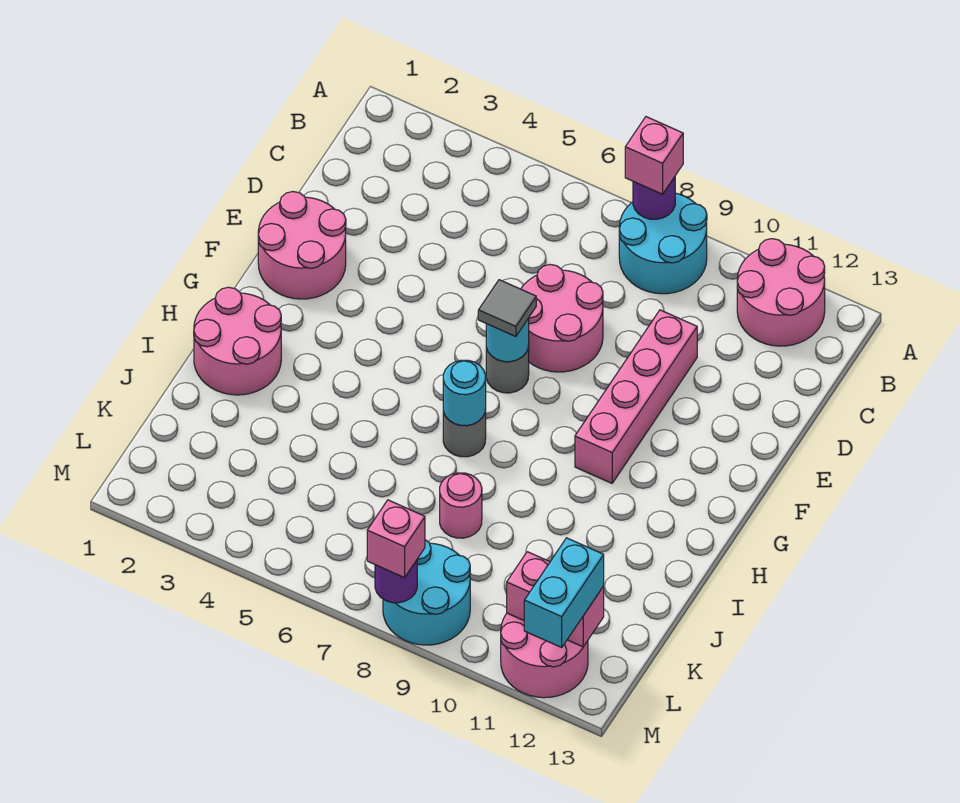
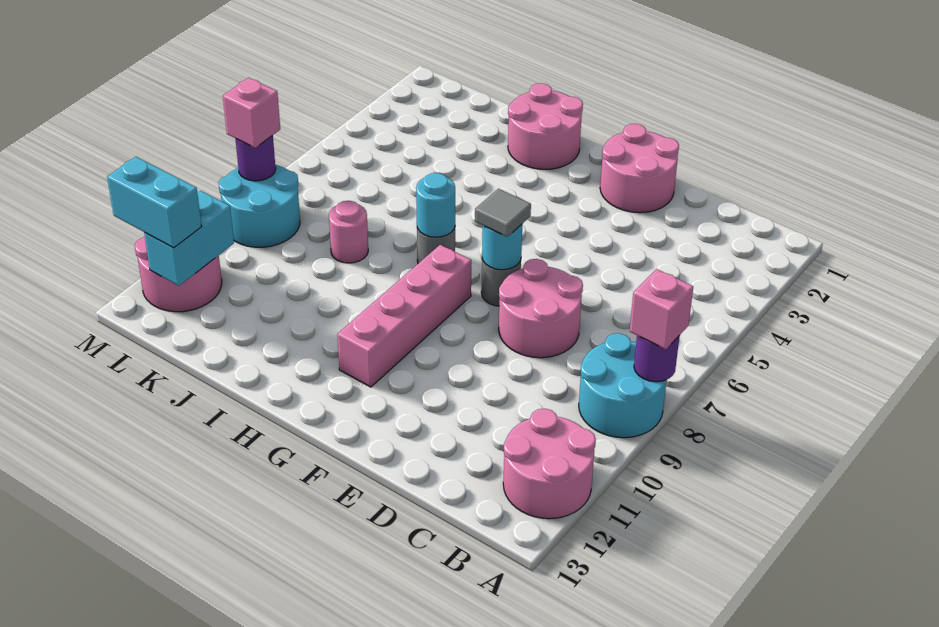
pink 1x4 brick [575,310,697,483] -> pink 1x4 brick turned to [337,245,471,387]
pink 1x2 brick [507,552,604,647] -> cyan 1x2 brick [144,191,234,286]

